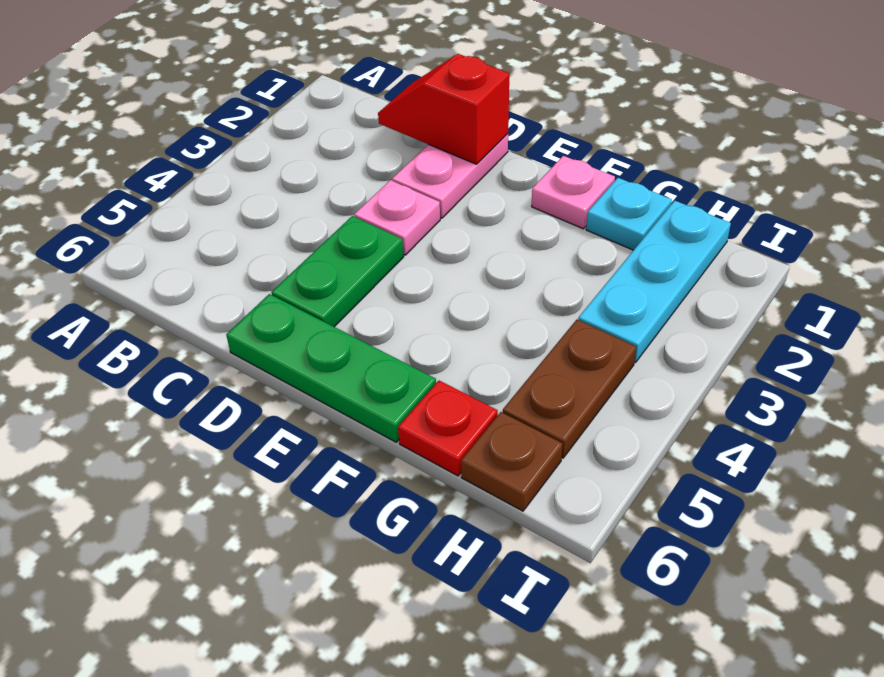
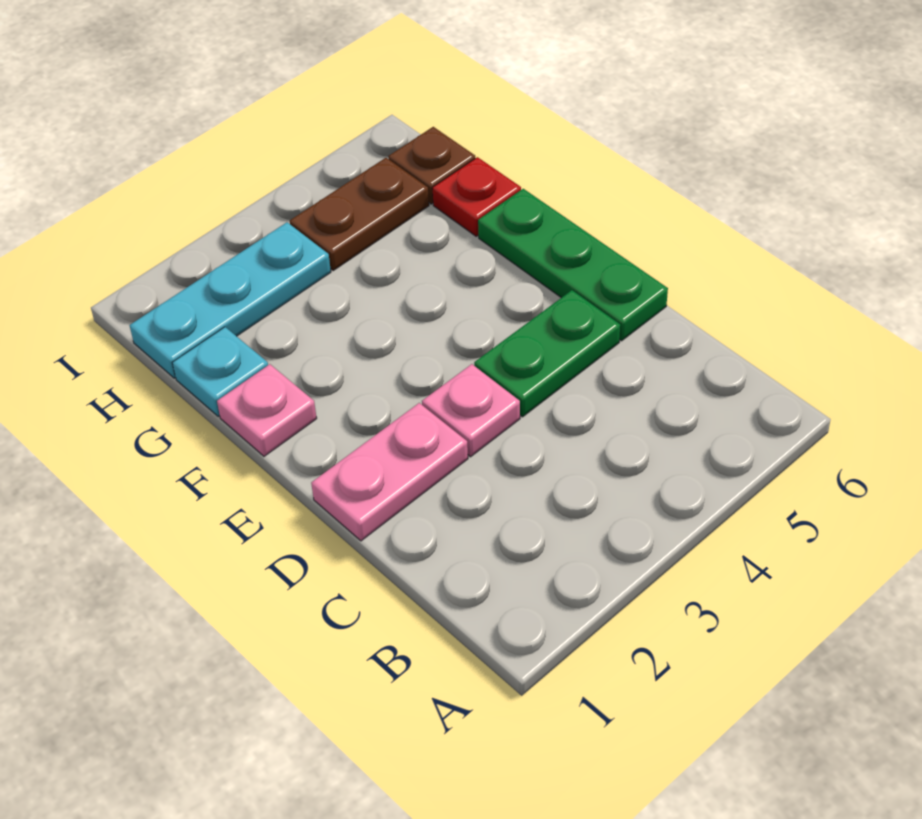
red 1x2 slope [378,54,509,164] -> none

